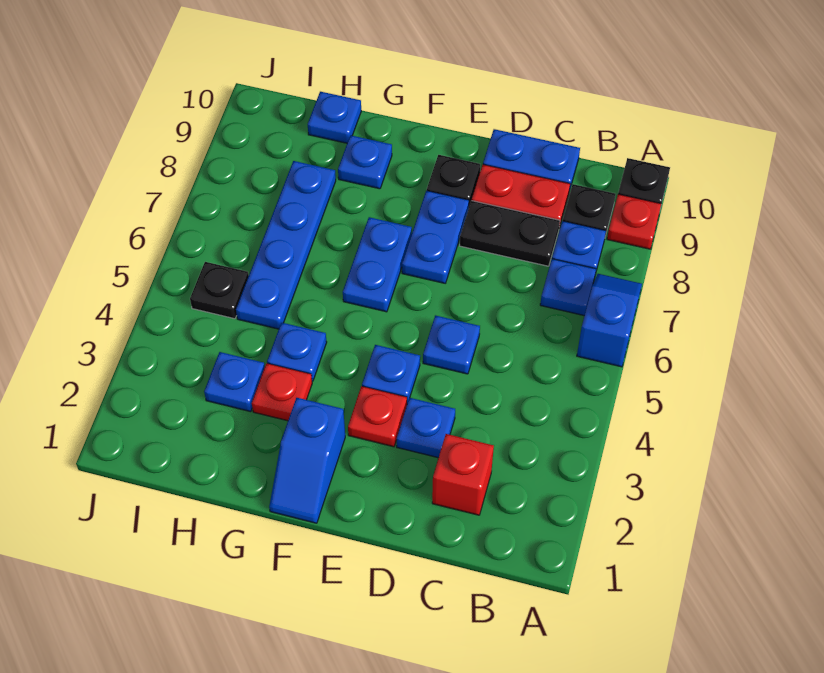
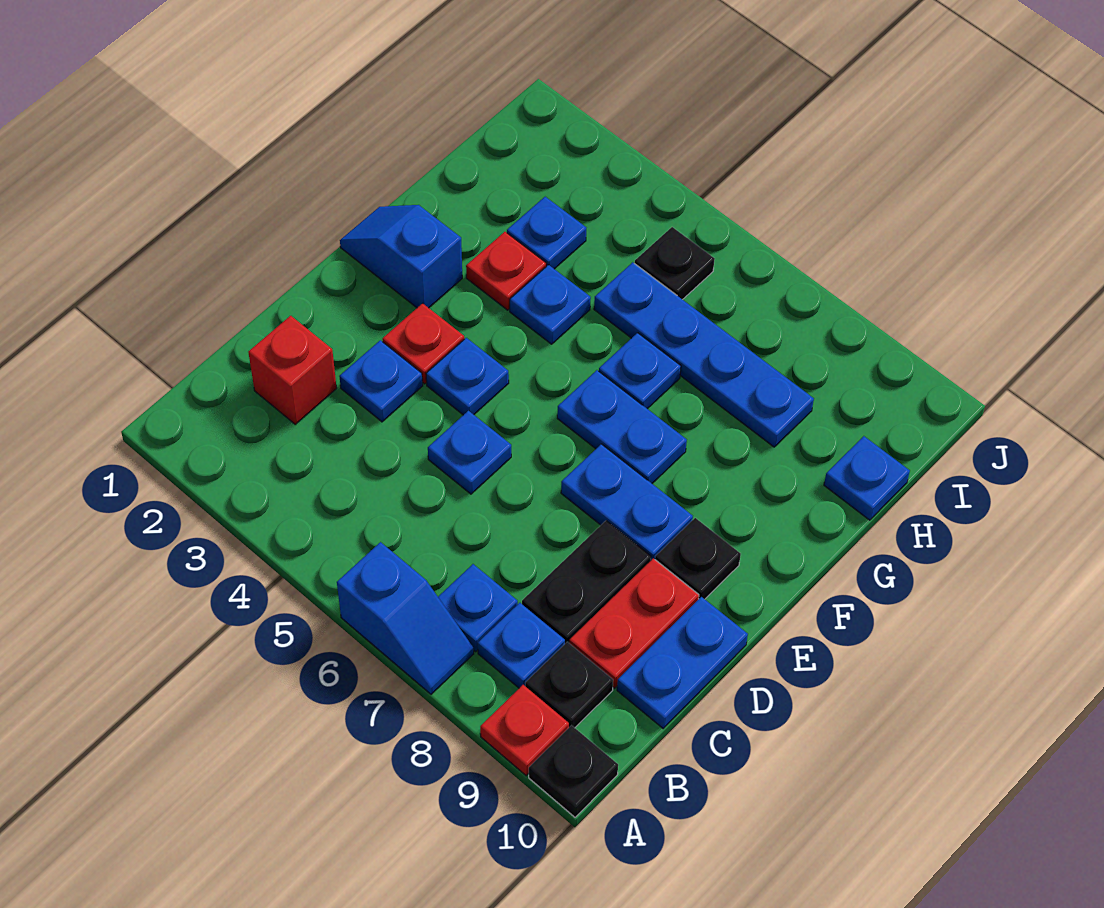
blue 1x1 plate [338,135,392,189] -> blue 1x1 plate moved to [599,333,681,409]

